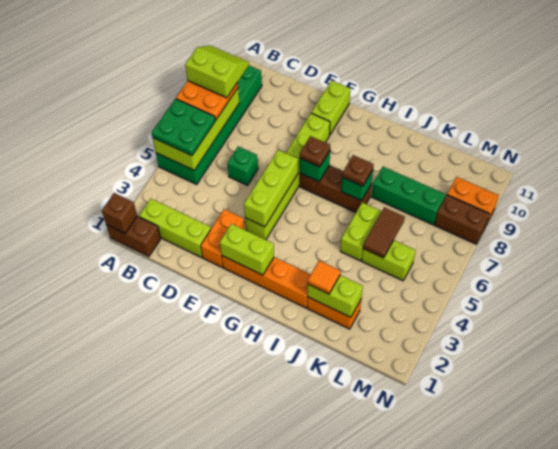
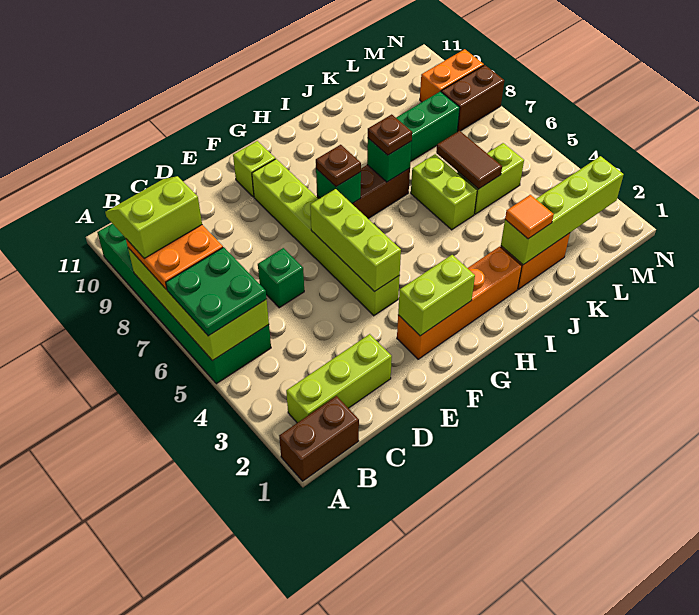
brown 1x1 brick [102,193,137,233] -> none
orange 1x2 brick [201,209,245,267] -> none
lime 1x2 brick [311,80,350,135] -> lime 1x1 brick [233,141,275,197]
lime 1x2 brick [308,275,363,317] -> lime 1x4 brick [501,156,624,265]

